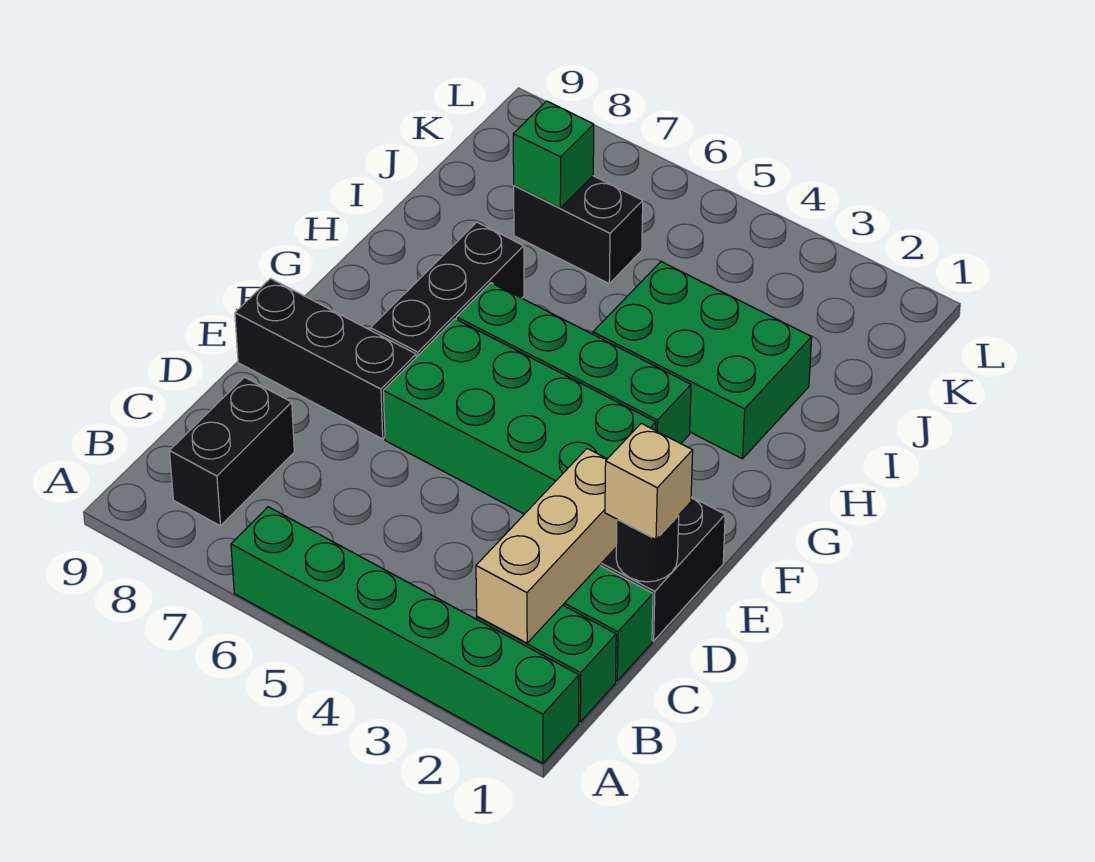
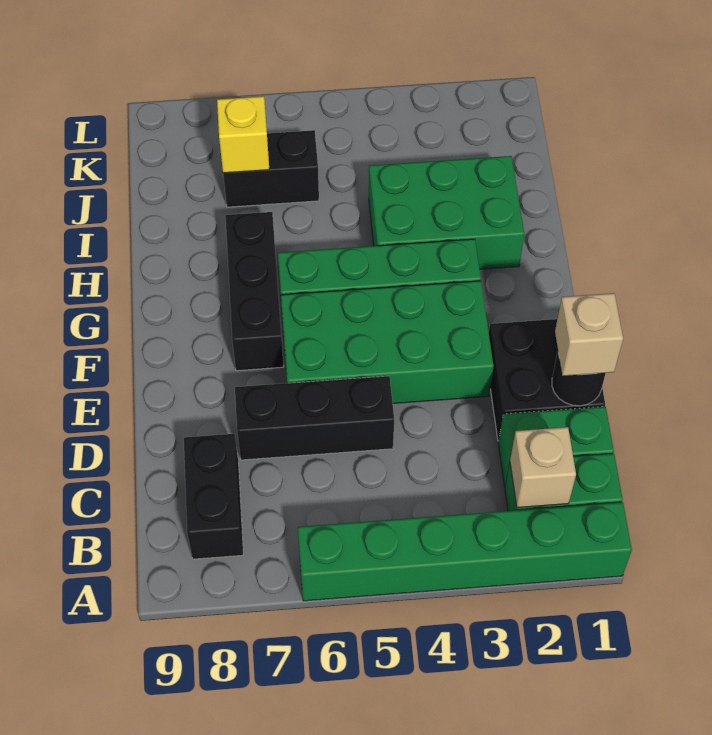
tan 1x3 brick [476,449,617,643] -> tan 1x1 brick [510,427,576,508]
black 1x3 brick [235,279,416,439] -> black 1x3 brick moved to [235,376,394,460]
green 1x1 brick [513,101,594,208] -> yellow 1x1 brick [217,96,269,173]

